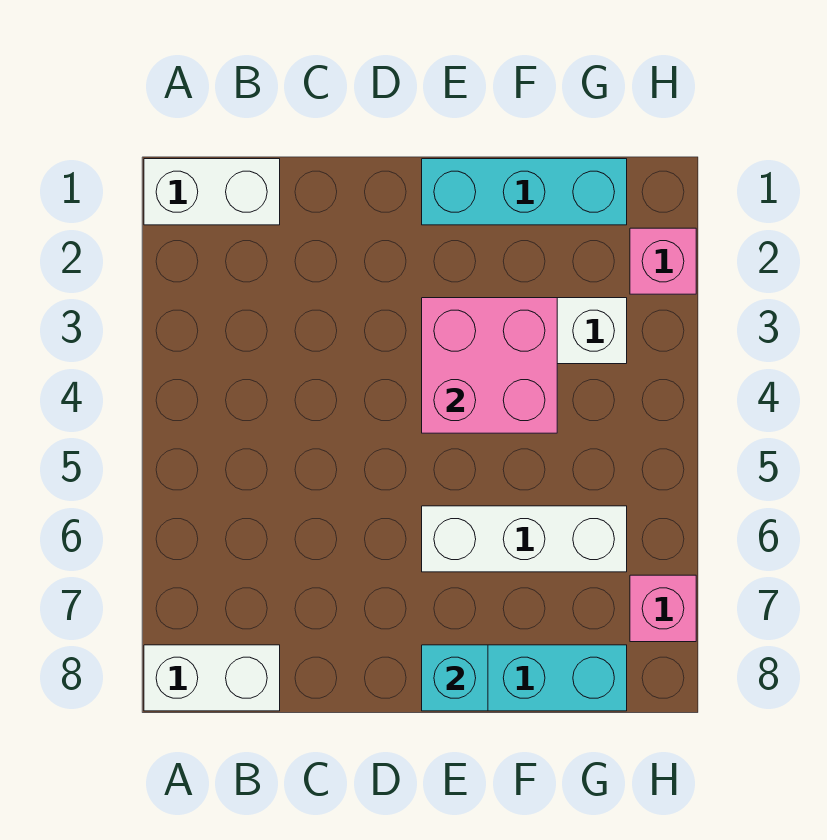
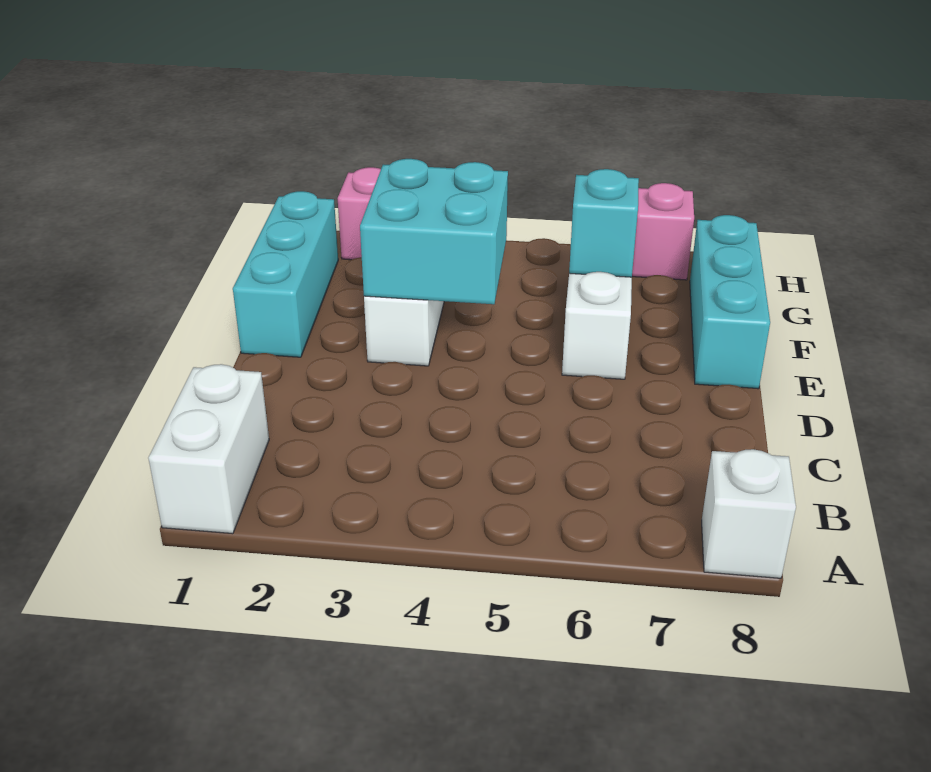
white 1x2 brick [144,645,280,711] -> white 1x1 brick [702,449,796,578]
pink 2x2 brick [422,298,557,433] -> cyan 2x2 brick [360,159,508,304]
cyan 1x1 brick [422,645,488,711] -> cyan 1x1 brick moved to [569,169,639,277]

